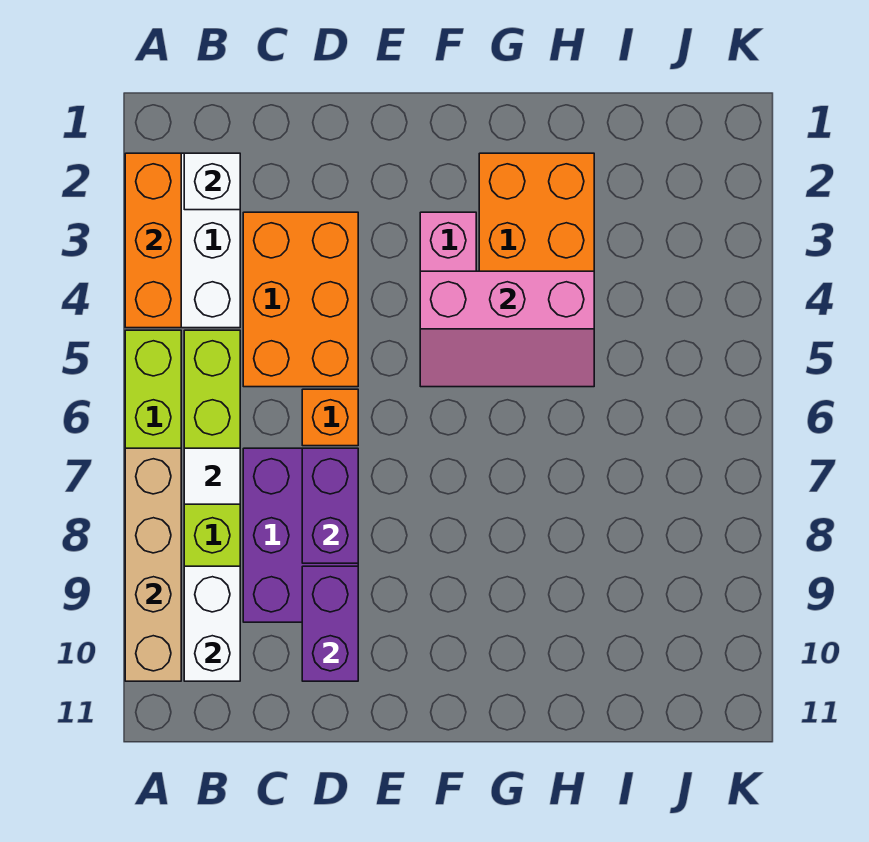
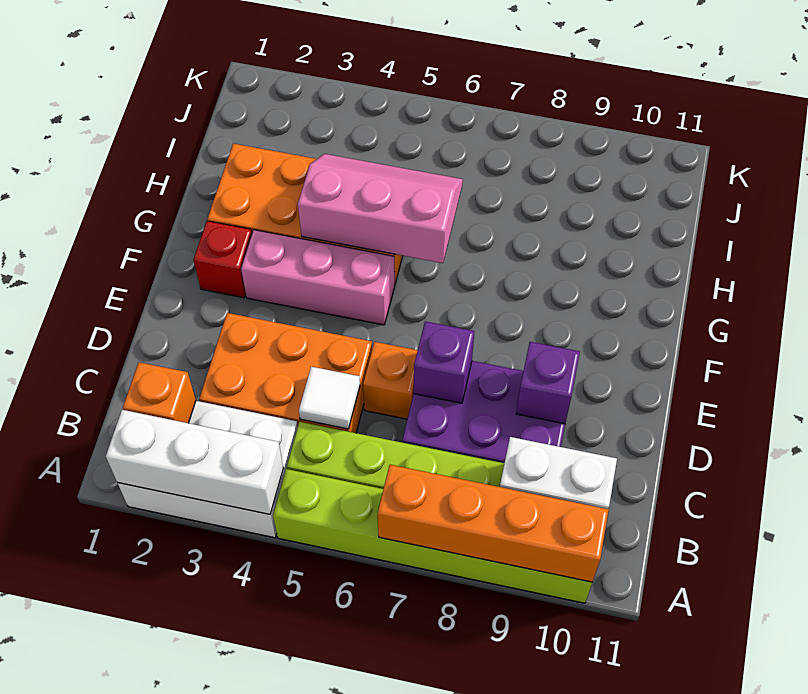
orange 1x3 brick [125,153,181,328] -> white 1x3 brick [106,410,283,514]
tan 1x4 brick [125,448,181,681] -> orange 1x4 brick [378,465,609,582]
white 1x1 brick [184,153,240,210] -> orange 1x1 brick [123,362,196,423]
white 1x1 tile [184,448,240,504] -> white 1x1 tile moved to [299,367,360,429]
purple 1x2 brick [302,448,358,563] -> purple 1x1 brick [414,321,474,403]
purple 1x2 brick [302,566,358,681] -> purple 1x1 brick [516,342,580,424]
none -> red 1x1 brick [194,221,252,298]
pink 2x3 slope [420,271,594,387] -> pink 2x3 slope turned to [298,154,463,263]

